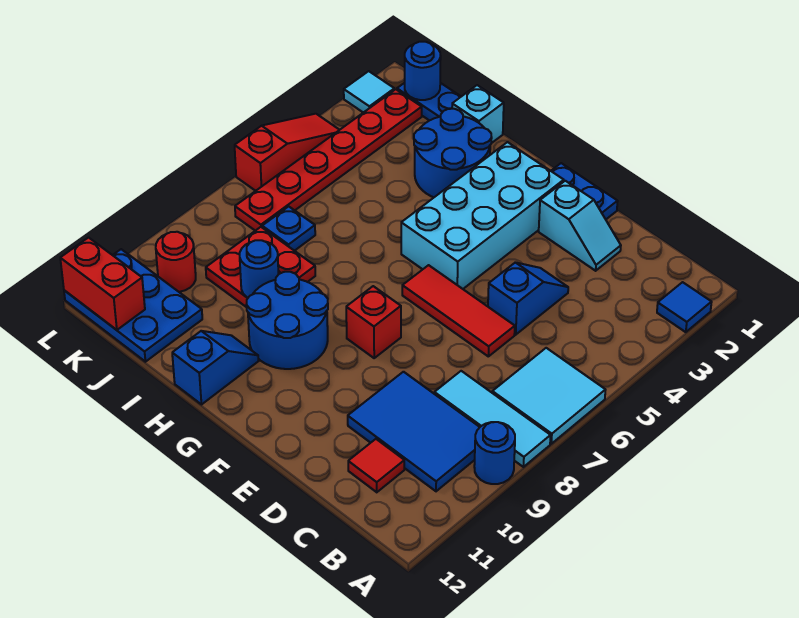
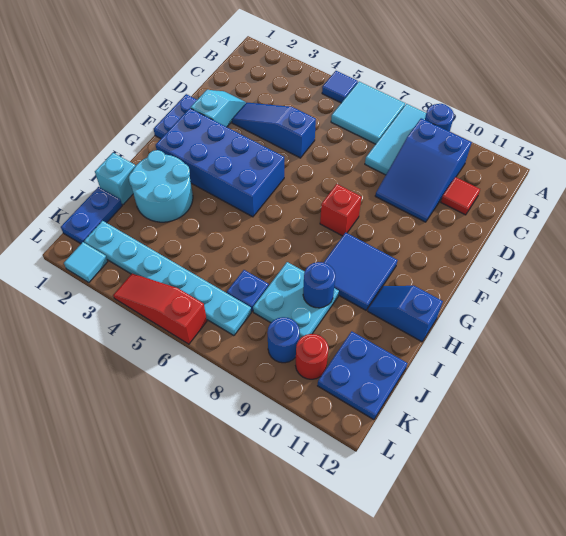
blue 1x1 tile [657,282,712,332] -> blue 1x1 tile moved to [322,71,358,103]
blue 2x3 tile [348,372,480,491] -> blue 2x3 slope [375,118,472,222]
blue 1x2 slope [488,263,568,335] -> blue 1x3 slope [232,103,316,158]
red 1x3 tile [402,265,515,356] -> none
cyan 2x4 brick [401,142,564,289] -> blue 2x4 brick [156,108,284,217]
blue 2x2 round brick [247,272,328,369] -> blue 2x2 tile [324,233,397,310]
blue 2x2 round brick [414,109,492,197] -> cyan 2x2 round brick [129,150,193,222]
red 2x2 plate [206,227,315,307] -> cyan 2x2 plate [253,262,339,339]
blue 2x3 plate [64,249,202,362] -> blue 2x2 plate [318,331,407,420]
blue 1x1 round brick [405,42,441,100] -> blue 1x1 round brick moved to [267,317,300,363]
red 1x6 plate [235,89,422,231] -> cyan 1x6 plate [84,221,251,336]
red 1x2 brick [60,238,145,330] -> none

